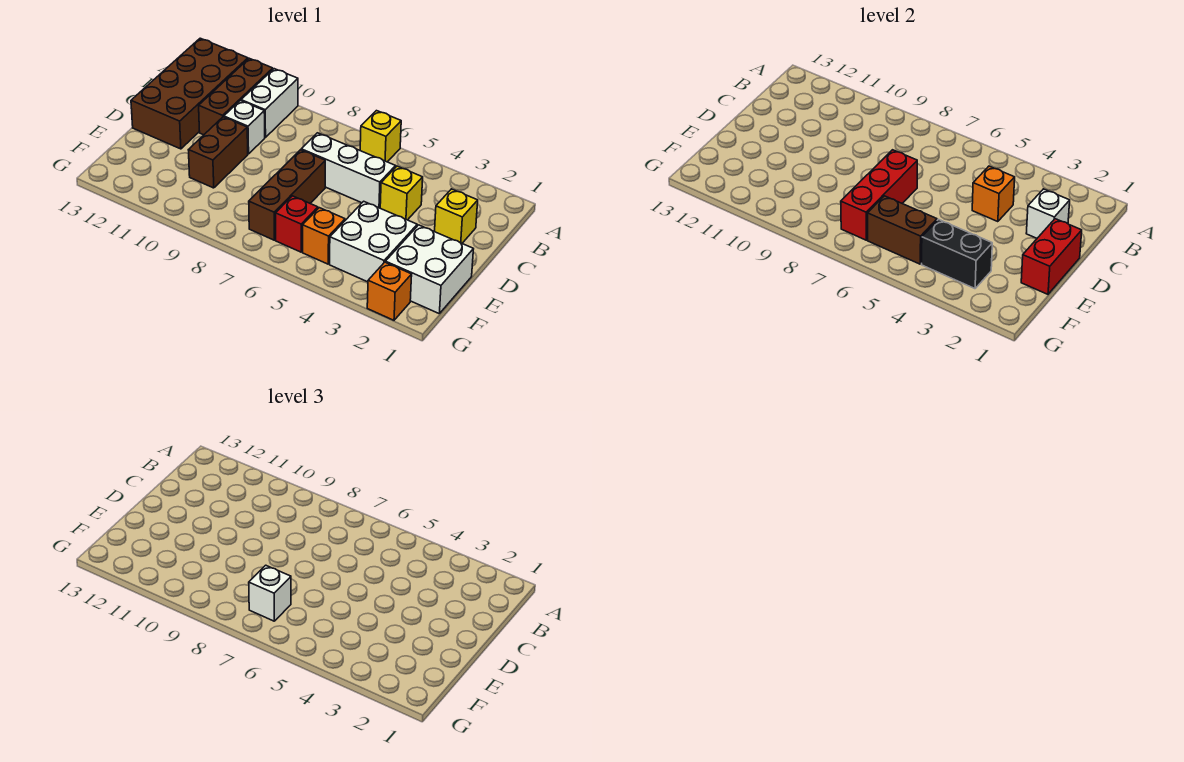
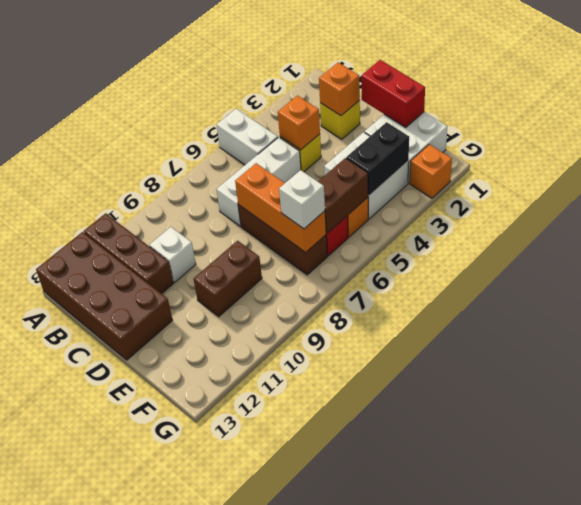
yellow 1x1 brick [360,111,401,162] -> none
white 1x2 brick [241,69,298,137] -> white 1x2 brick moved to [217,109,278,165]
white 1x1 brick [1026,189,1070,238] -> orange 1x1 brick [319,62,360,116]
red 1x3 brick [841,150,917,240] -> orange 1x3 brick [235,163,326,252]
brown 1x2 brick [189,117,248,188] -> brown 1x2 brick turned to [194,241,262,317]

